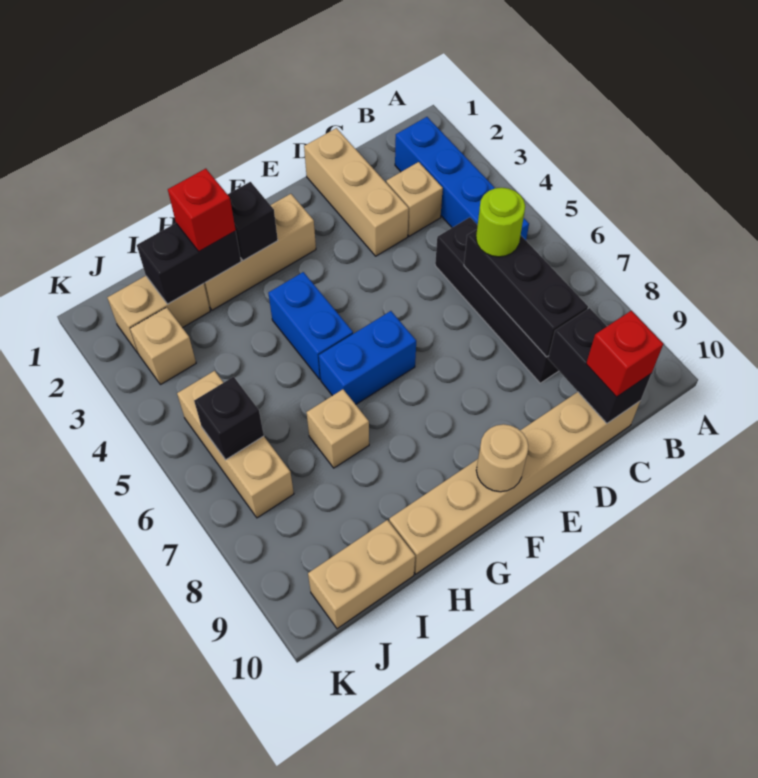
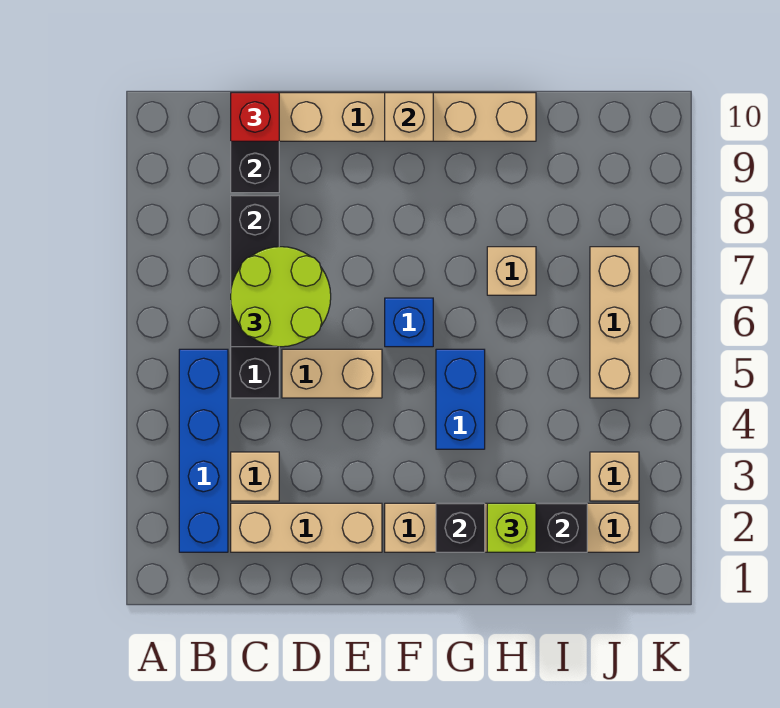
lime 1x1 round brick [476,188,525,257] -> lime 2x2 round brick [231,247,331,347]
tan 1x3 brick [304,128,409,256] -> tan 1x3 brick turned to [231,503,382,552]
blue 1x2 brick [319,311,416,404] -> blue 1x1 brick [385,298,433,347]
tan 1x1 round brick [476,424,528,492] -> tan 1x1 brick [385,93,433,141]
red 1x1 brick [168,169,236,251] -> lime 1x1 brick [487,503,536,552]
tan 1x2 brick [308,520,415,629] -> tan 1x2 brick moved to [282,349,382,398]
black 1x1 brick [194,377,264,460] -> none

